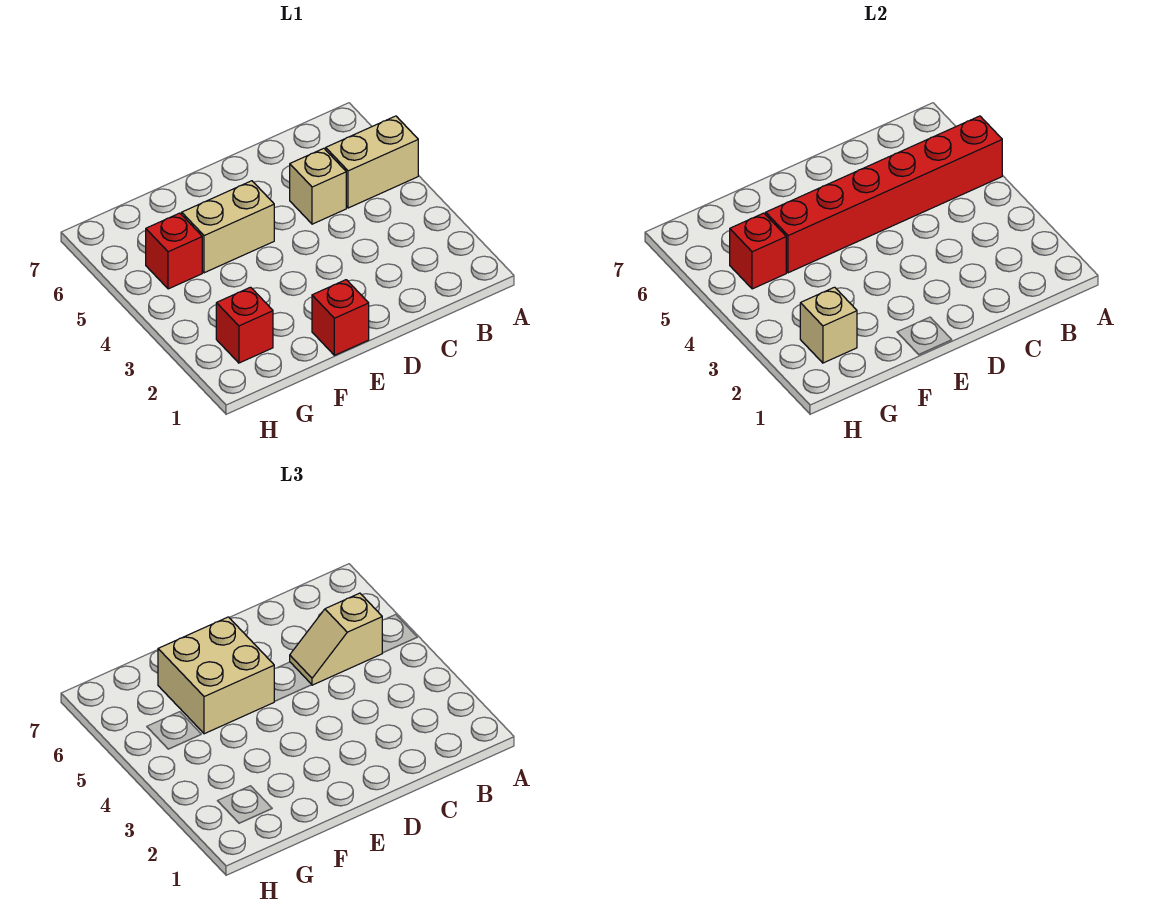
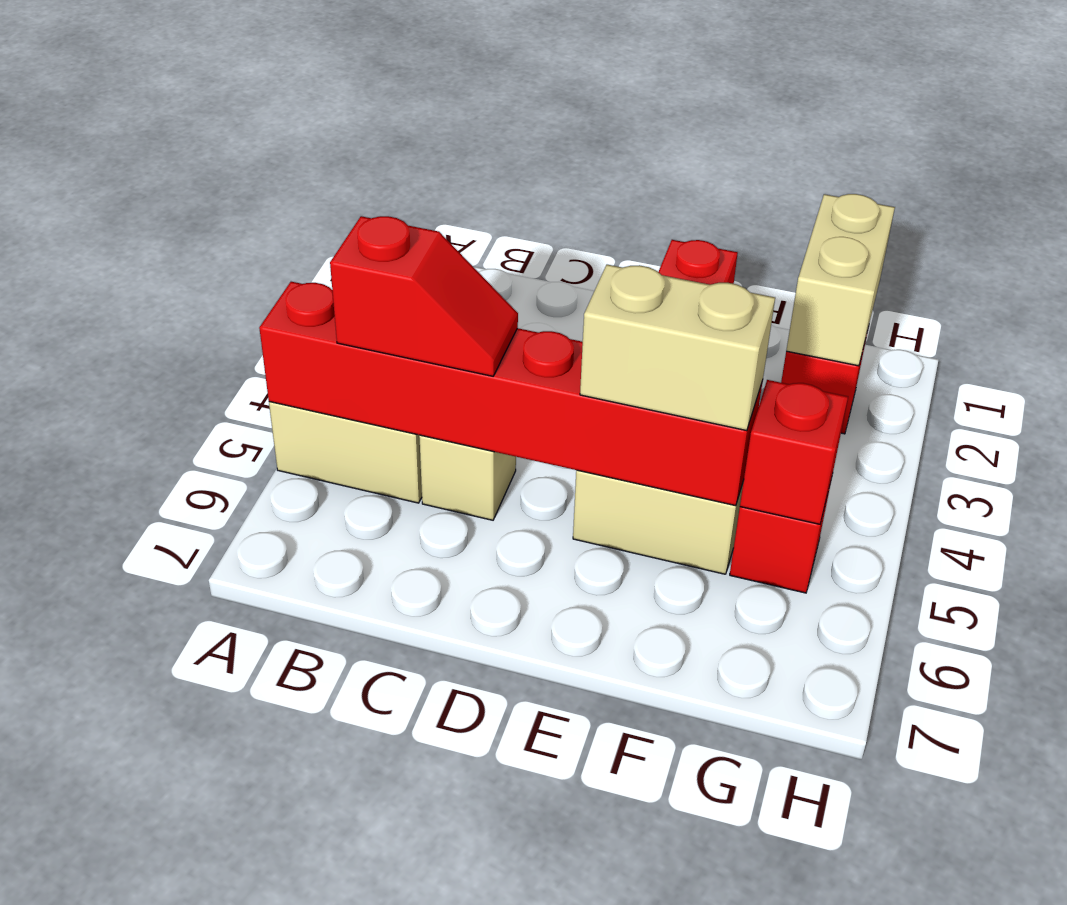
tan 1x2 slope [290,593,382,685] -> red 1x2 slope [330,216,518,376]
tan 2x2 brick [158,617,275,734] -> tan 1x2 brick [580,265,775,431]
tan 1x1 brick [800,287,857,363] -> tan 1x2 brick [786,194,895,366]

